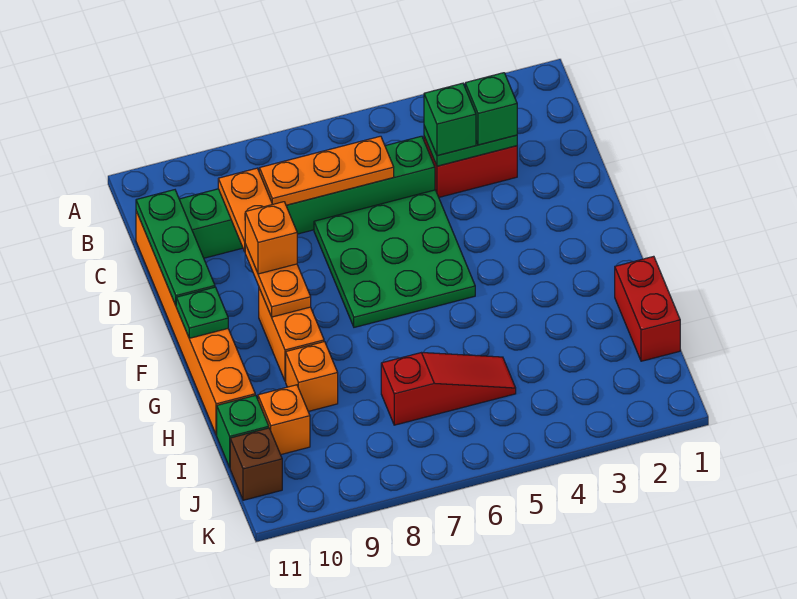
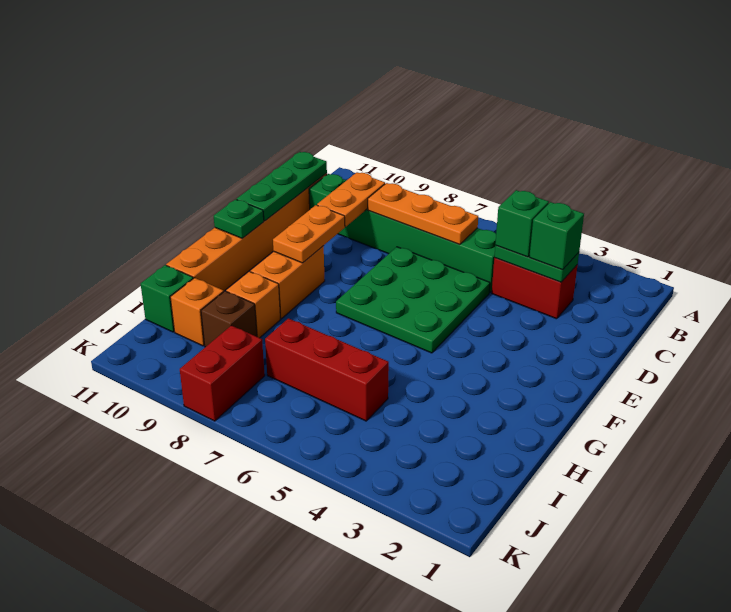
orange 1x1 brick [245,202,297,274] -> none
red 1x2 brick [615,256,680,361] -> red 1x2 brick moved to [180,326,265,421]
red 1x3 slope [381,353,516,425] -> red 1x3 brick [265,318,389,421]
brown 1x1 brick [230,428,282,500] -> brown 1x1 brick moved to [201,291,257,347]

